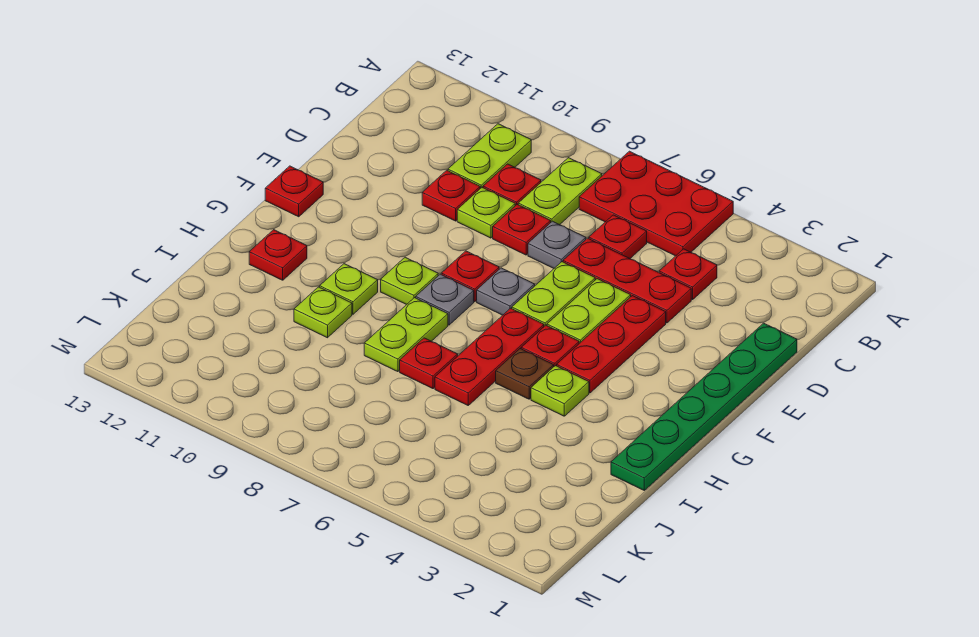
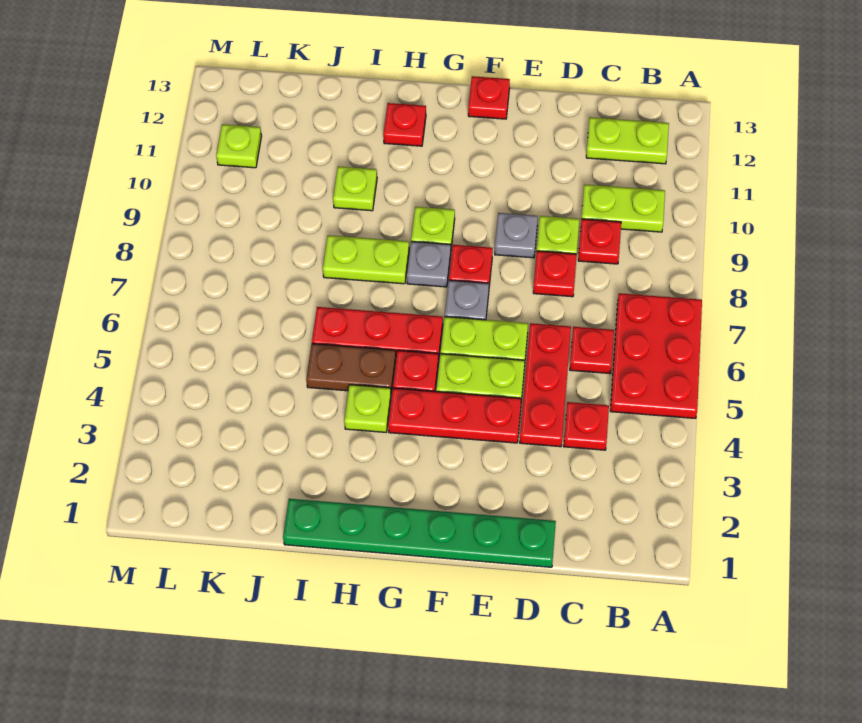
lime 1x2 plate [518,158,602,225] -> lime 1x2 plate moved to [586,117,669,164]
grey 1x1 plate [528,221,586,268] -> grey 1x1 plate moved to [495,213,538,258]
red 1x1 plate [422,170,480,221] -> none
brown 1x1 plate [496,349,554,399] -> brown 1x2 plate [306,344,396,393]
lime 1x1 plate [320,264,378,314] -> lime 1x1 plate moved to [216,124,262,168]
red 1x1 plate [400,338,458,389] -> none

